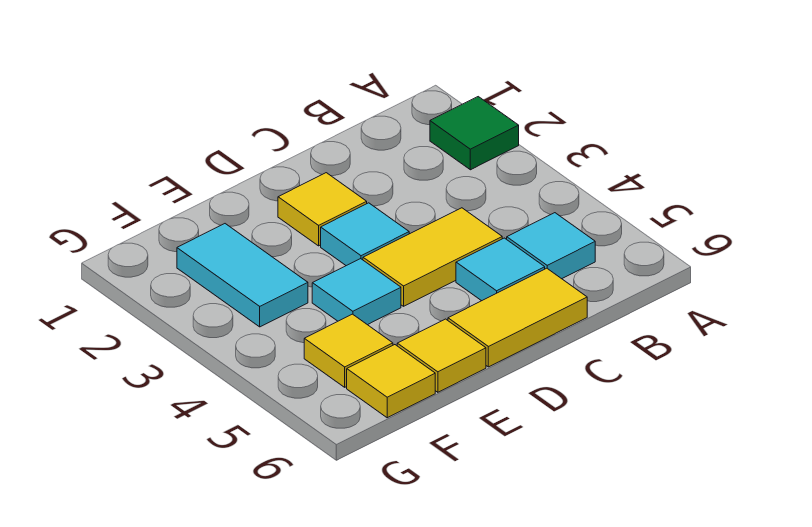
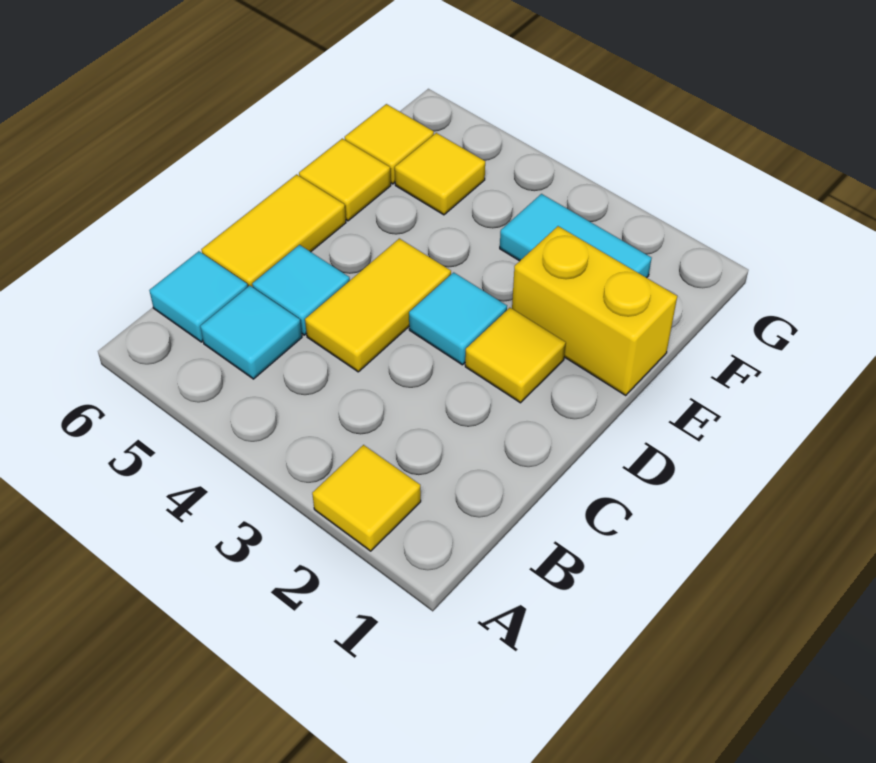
green 1x1 tile [430,97,519,170] -> yellow 1x1 tile [312,445,421,551]
none -> yellow 1x2 brick [512,226,677,395]
cyan 1x1 tile [312,259,401,325] -> cyan 1x1 tile moved to [149,251,248,342]

